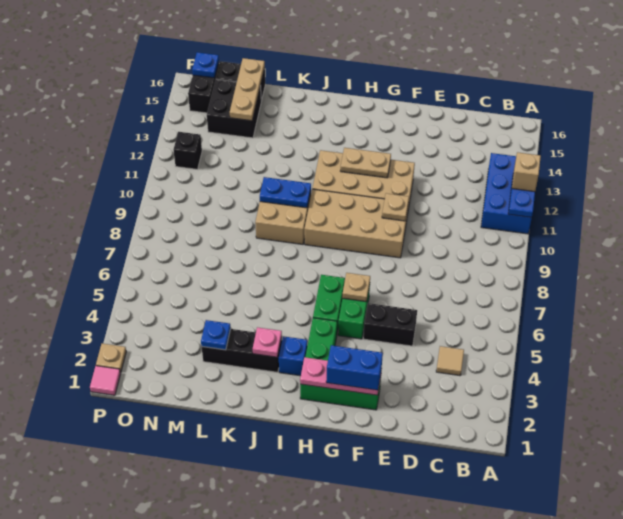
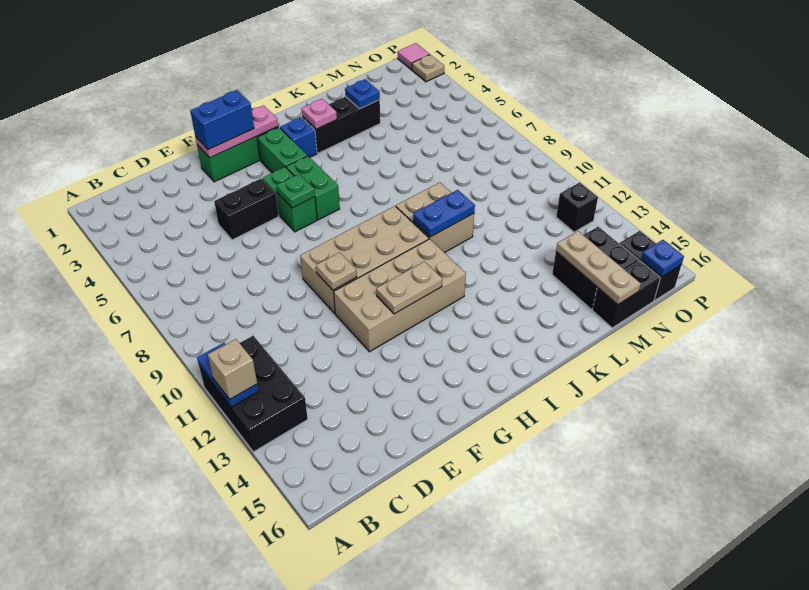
blue 2x3 brick [481,153,532,234] -> black 2x3 brick [199,336,308,452]
tan 1x1 tile [436,346,464,376] -> none
tan 1x1 plate [342,273,370,302] -> green 1x1 plate [277,174,315,208]

